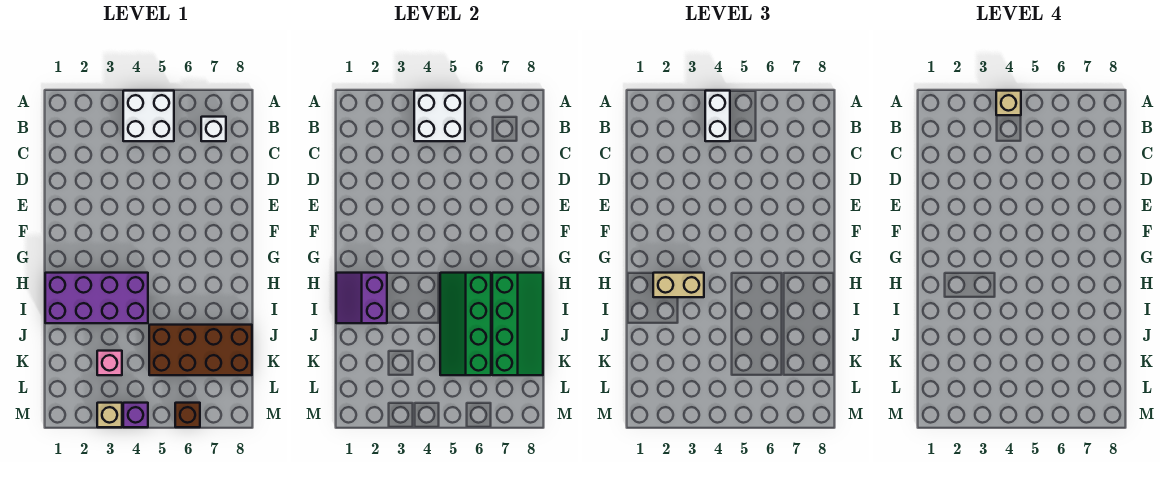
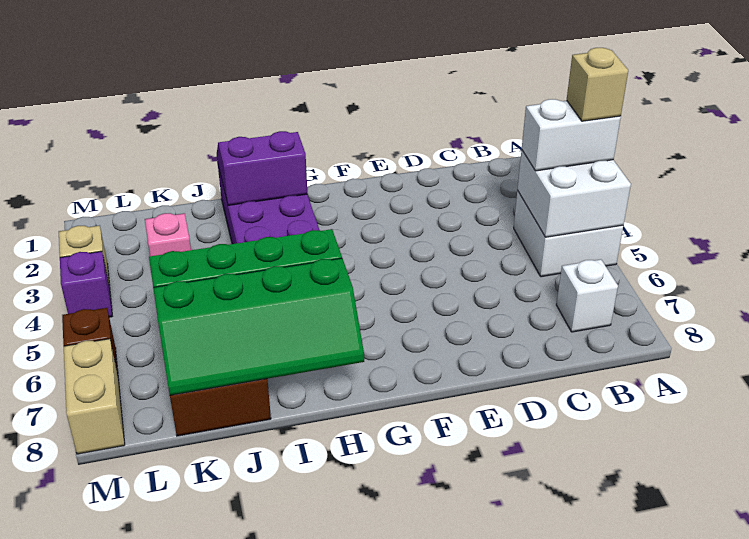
tan 1x2 brick [653,273,704,297] -> tan 1x2 brick moved to [64,339,125,454]

